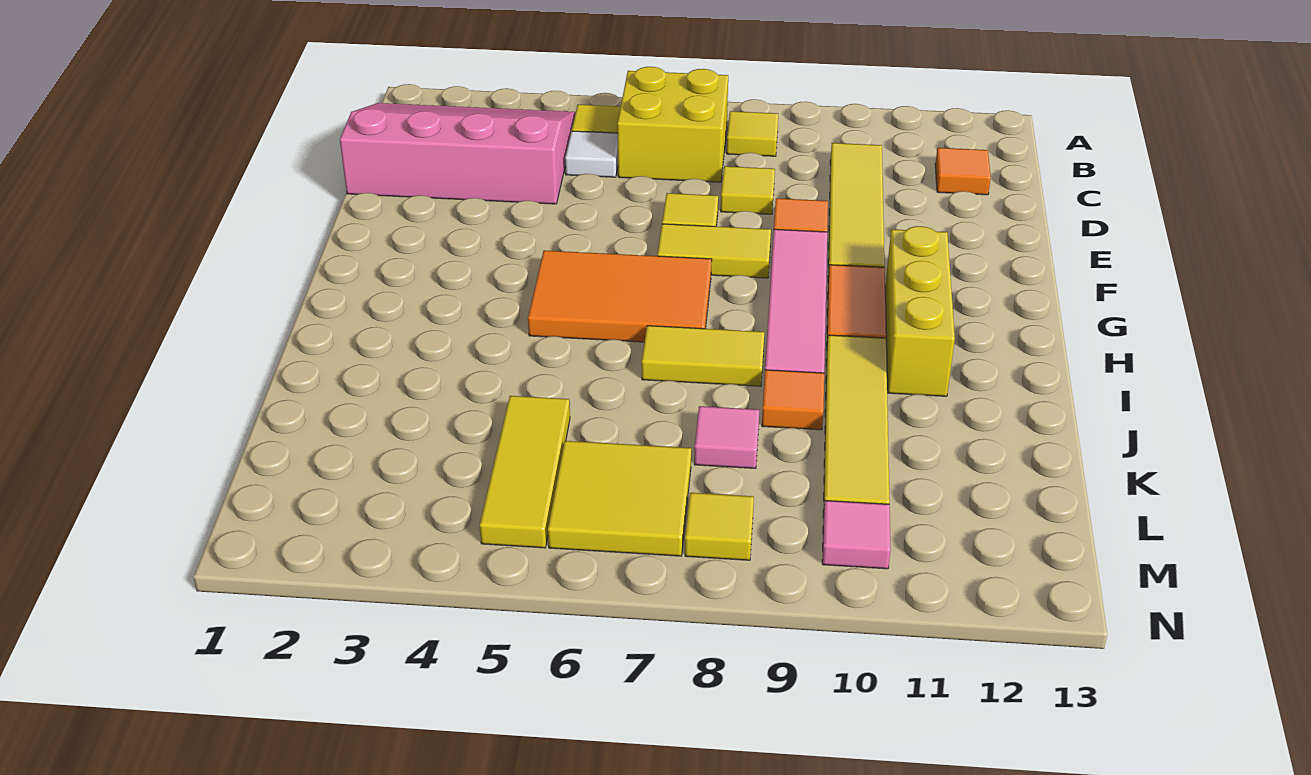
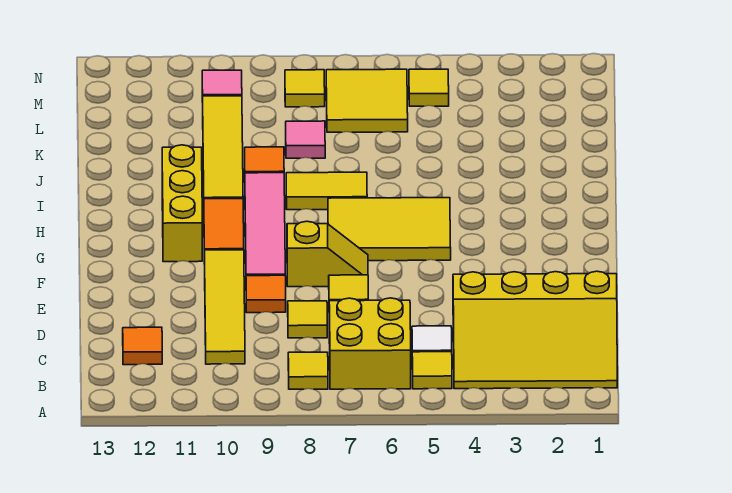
pink 3x4 slope [340,103,575,204] -> yellow 3x4 slope [453,271,617,389]
yellow 1x2 tile [657,224,771,278] -> yellow 1x2 slope [287,221,368,287]
orange 2x3 tile [528,250,712,342] -> yellow 2x3 tile [328,198,451,261]
yellow 1x3 tile [480,396,570,548] -> yellow 1x1 tile [409,69,449,106]

